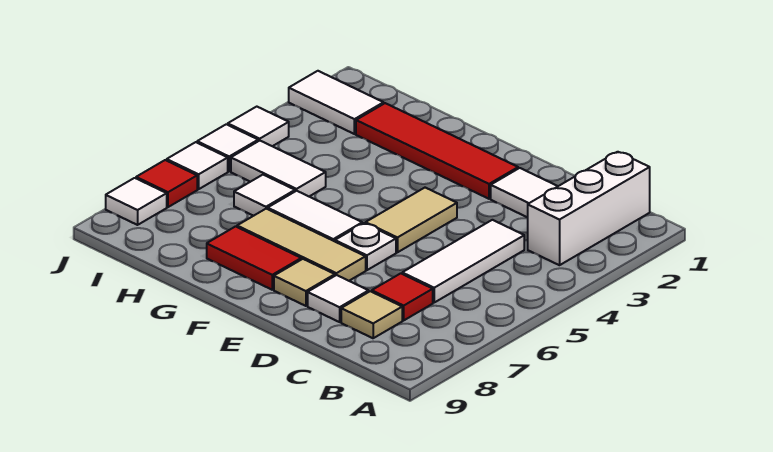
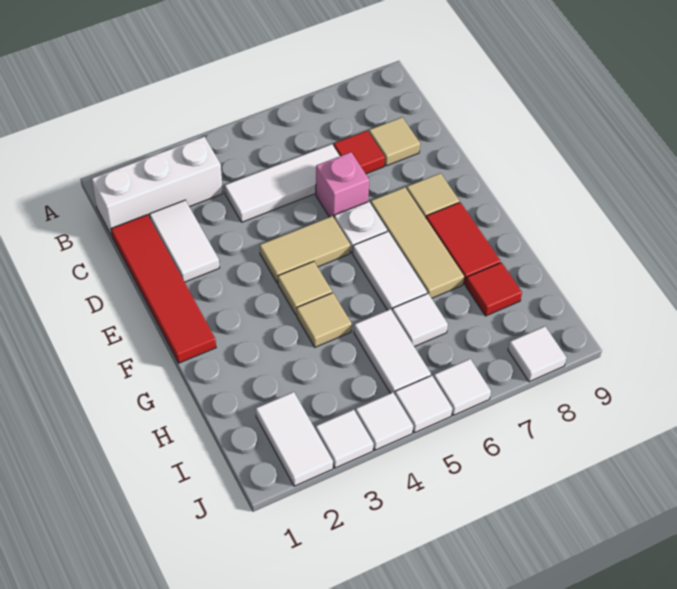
none -> pink 1x1 brick [316,152,369,217]
white 1x1 tile [308,275,369,322] -> white 1x1 tile moved to [316,409,374,468]
red 1x4 tile [356,103,518,199] -> red 1x4 tile moved to [111,215,216,363]
none -> tan 1x1 tile [278,261,332,315]
none -> tan 1x1 tile [297,293,352,347]
red 1x1 tile [136,160,197,207] -> red 1x1 tile moved to [466,263,522,316]

